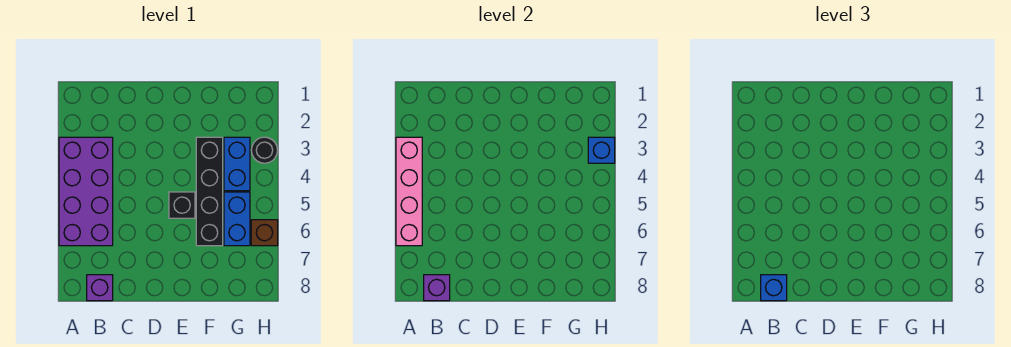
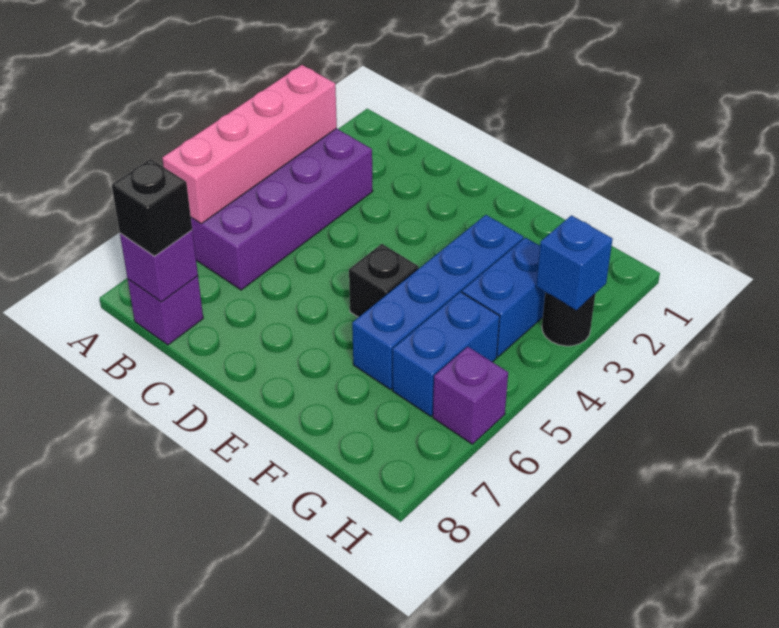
blue 1x1 brick [761,275,787,301] -> black 1x1 brick [112,159,192,256]
black 1x4 brick [196,137,223,246] -> blue 1x4 brick [352,215,523,390]
brown 1x1 brick [251,220,278,246] -> purple 1x1 brick [433,347,508,444]

